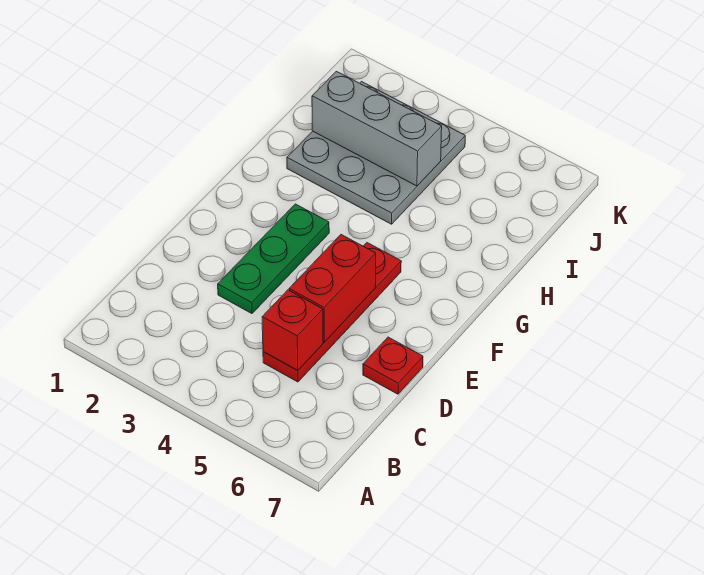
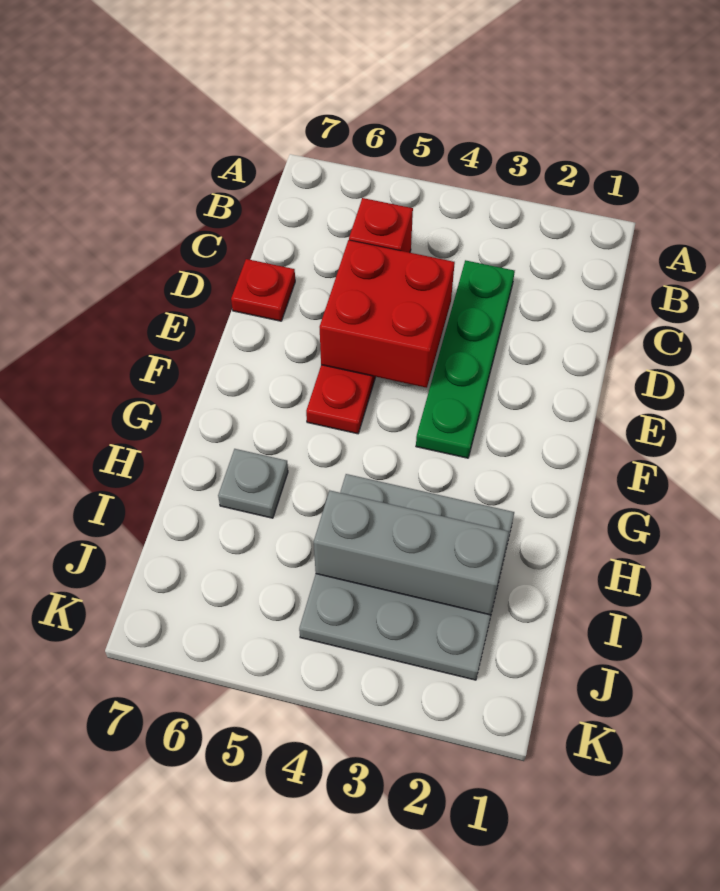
green 1x3 plate [218,204,329,314] -> green 1x4 plate [416,260,515,458]
red 1x2 brick [289,235,376,342] -> red 2x2 brick [320,240,455,388]
none -> grey 1x1 plate [218,449,288,518]

